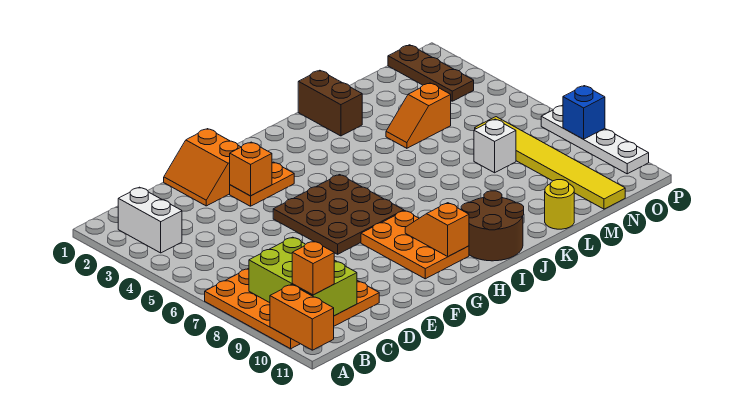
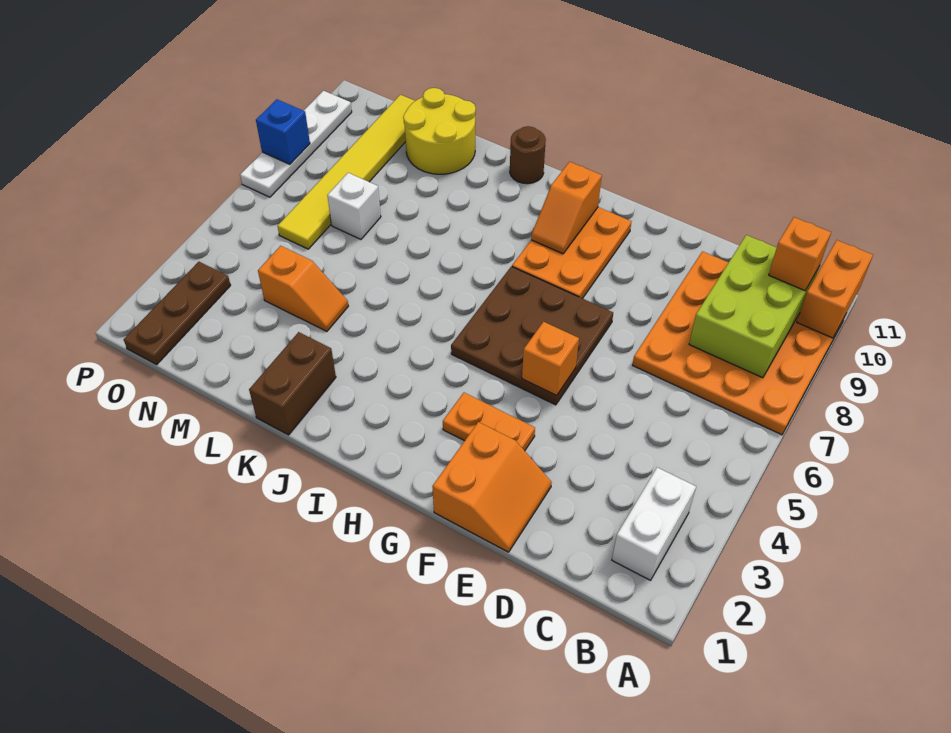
orange 1x1 brick [230,142,272,196] -> orange 1x1 brick moved to [522,322,579,395]
brown 2x2 round brick [461,191,524,261] -> brown 1x1 round brick [510,126,546,184]
yellow 1x1 round brick [545,180,574,229] -> yellow 2x2 round brick [403,88,476,174]

